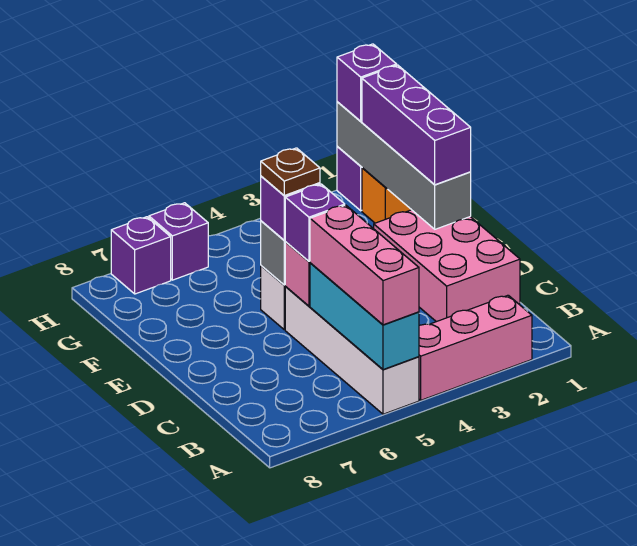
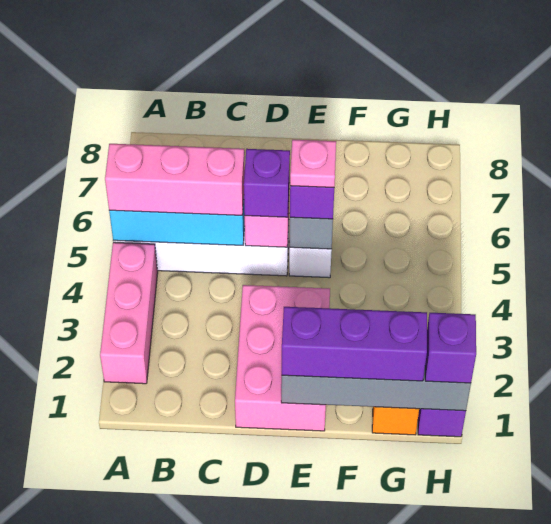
pink 2x3 brick [374,210,520,322] -> pink 2x3 brick turned to [235,285,330,431]
brown 1x1 plate [261,148,320,195] -> pink 1x1 plate [290,140,336,187]
purple 1x1 brick [149,203,208,280] -> none
purple 1x1 brick [111,217,171,294] -> none

